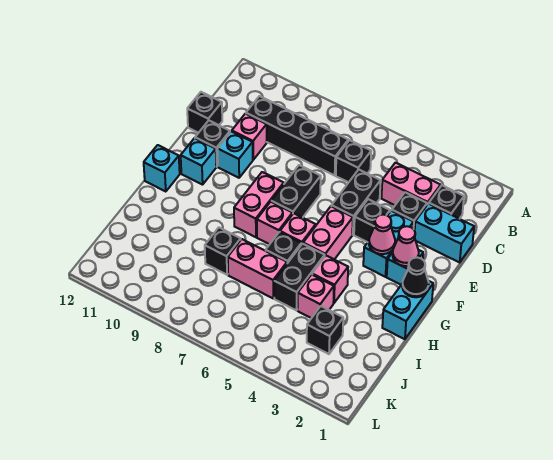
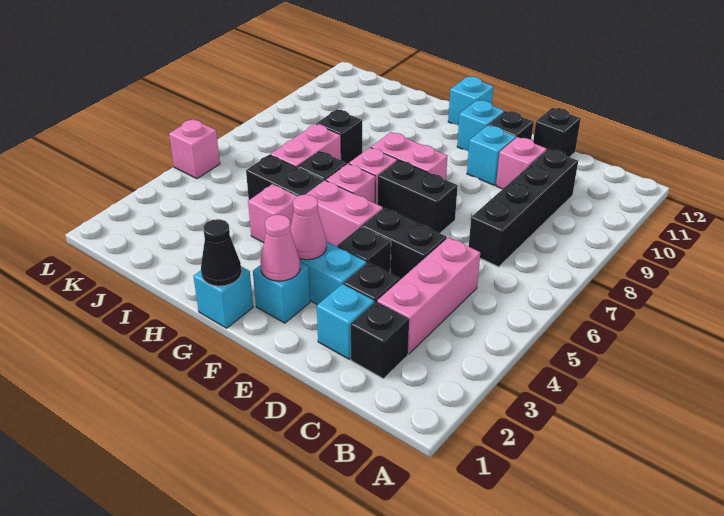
pink 1x2 brick [381,163,441,205] -> pink 1x3 brick [377,237,480,354]
black 1x1 brick [336,140,371,182] -> none
cyan 1x2 brick [415,204,474,262] -> cyan 1x1 brick [317,284,374,359]
cyan 1x2 brick [382,281,433,339] -> cyan 1x1 brick [194,267,253,328]
pink 1x1 brick [298,275,334,318] -> pink 1x1 brick moved to [169,119,220,179]
black 1x1 brick [307,306,343,354] -> none

